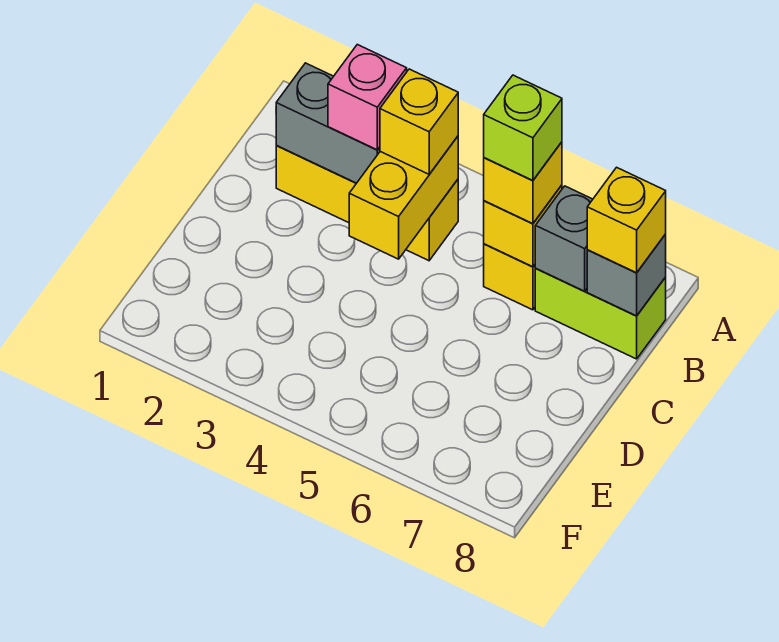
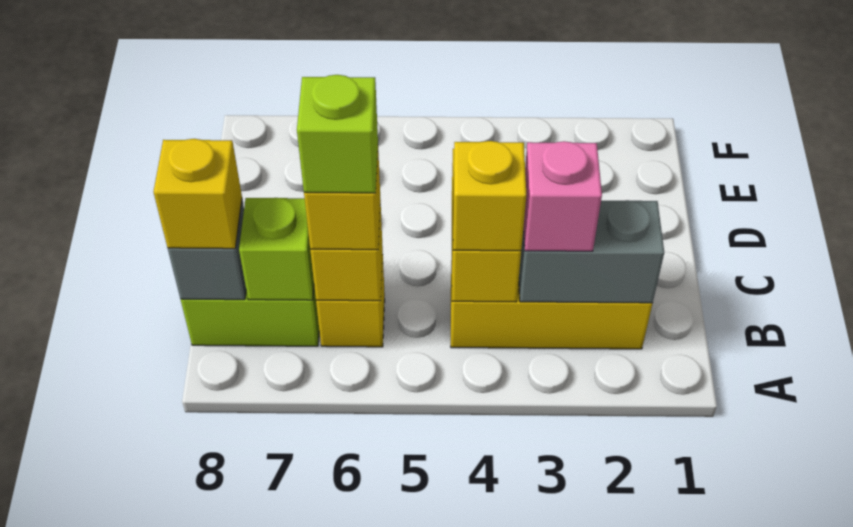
grey 1x1 brick [535,186,593,291] -> lime 1x1 brick [239,198,314,300]

